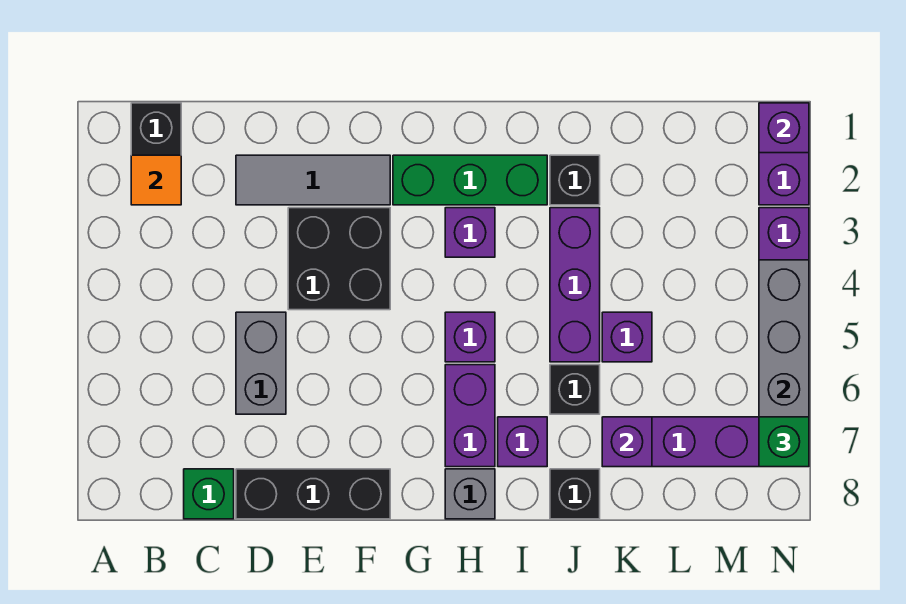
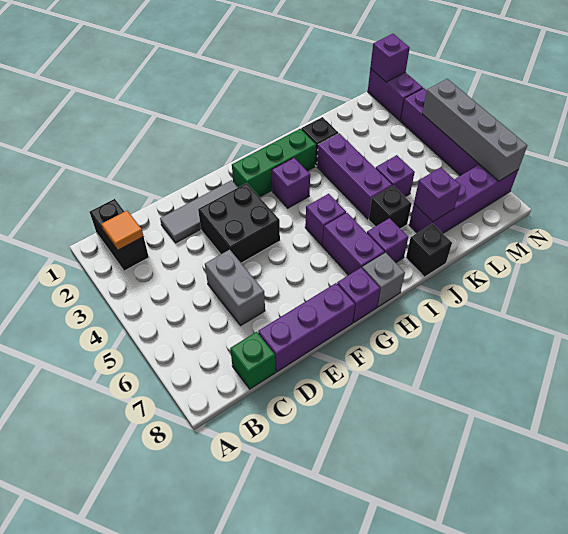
black 1x3 brick [236,469,390,519] -> purple 1x3 brick [258,283,355,372]
none -> purple 1x1 brick [337,268,380,322]
green 1x1 brick [759,417,809,467] -> none

